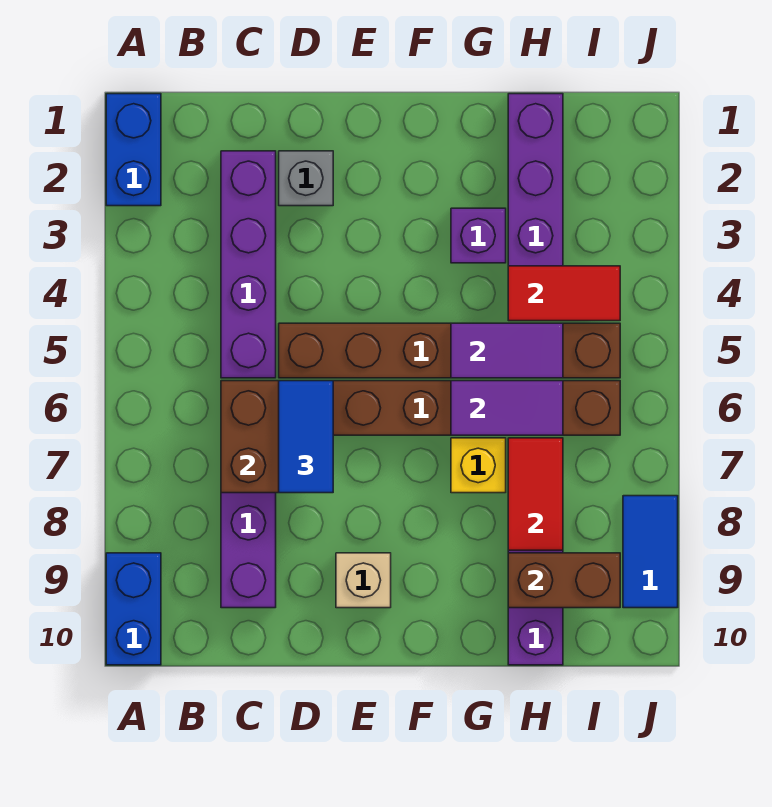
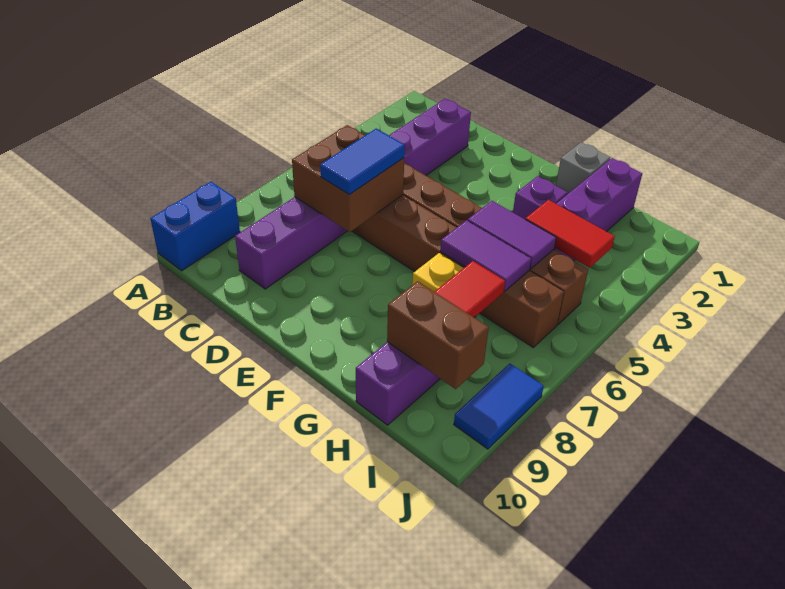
blue 1x2 brick [106,94,161,206] -> none
grey 1x1 brick [279,151,333,206] -> grey 1x1 brick moved to [556,142,610,194]
tan 1x1 brick [336,553,391,608] -> none

